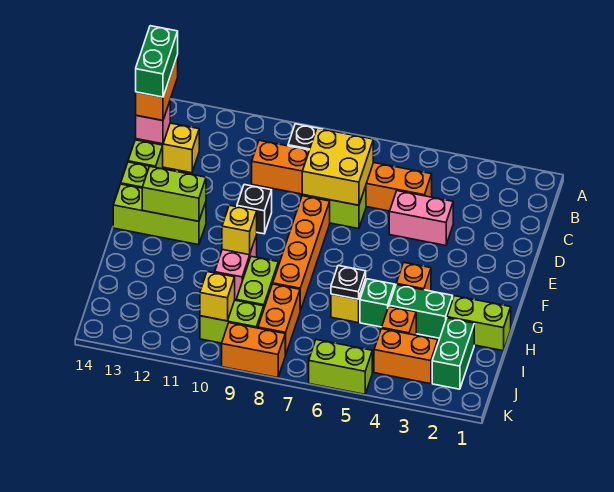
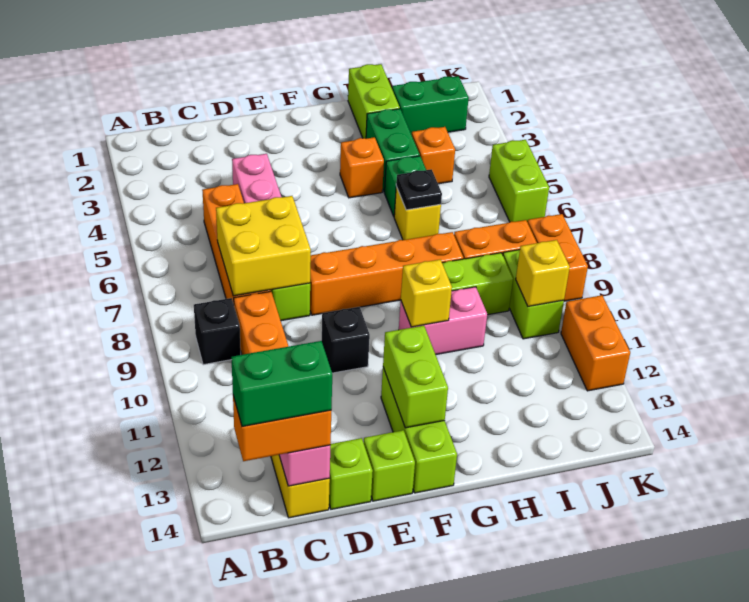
orange 1x2 brick [374,329,438,384] -> orange 1x2 brick moved to [561,295,630,391]

